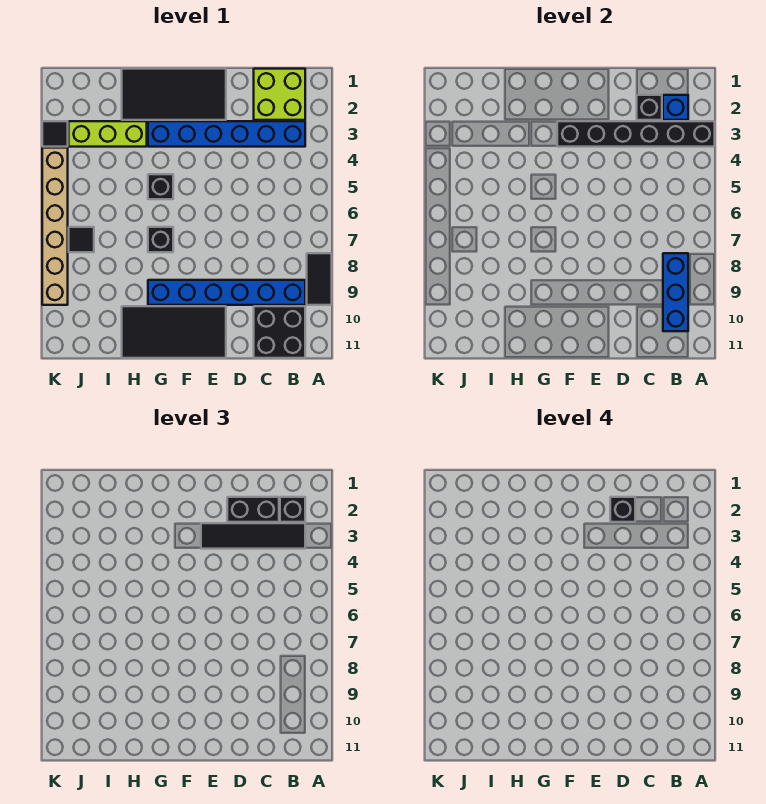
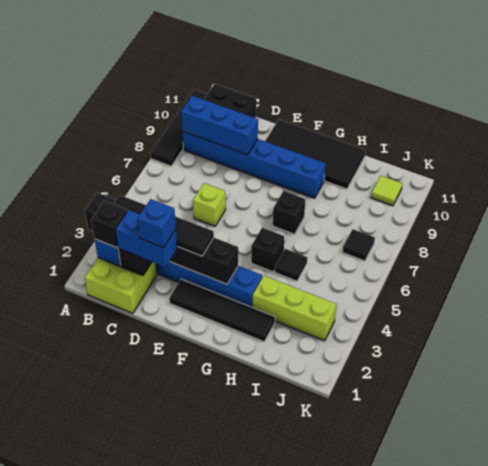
black 1x2 tile [307,253,332,305] -> black 1x4 tile [151,89,207,166]
blue 1x3 brick [663,253,688,331] -> blue 1x3 brick turned to [181,96,258,155]
black 1x2 brick [227,497,279,522] -> blue 1x2 brick [116,210,177,267]
black 1x1 brick [610,497,635,522] -> blue 1x1 brick [138,199,176,248]
none -> lime 1x1 brick [193,183,226,226]
black 2x4 tile [122,69,226,120] -> black 1x4 tile [169,279,275,342]
none -> lime 1x1 tile [371,176,402,206]
black 1x1 tile [42,121,68,147] -> black 1x1 tile moved to [275,249,307,281]
tan 1x6 brick [42,148,68,305] -> none

